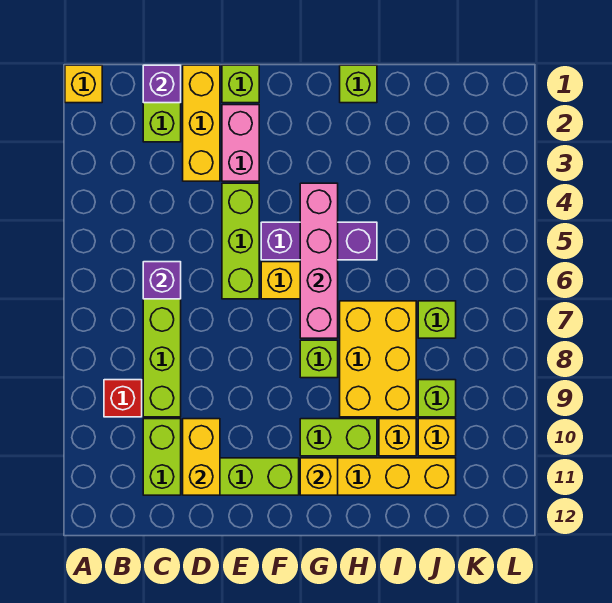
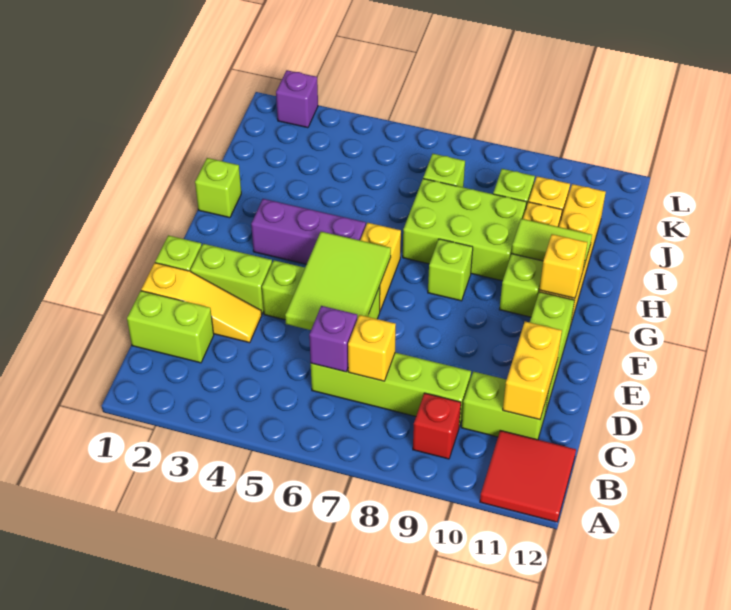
yellow 1x1 brick [65,65,102,103] -> yellow 1x1 brick moved to [348,315,396,381]
none -> red 2x2 tile [480,430,576,522]
purple 1x1 brick [143,65,181,103] -> purple 1x1 brick moved to [276,70,318,128]
yellow 1x3 brick [183,65,220,181] -> yellow 1x3 slope [141,263,262,343]
none -> lime 2x3 tile [285,232,391,330]
yellow 1x2 brick [183,419,220,495] -> yellow 1x2 brick turned to [503,322,562,420]
pink 1x2 brick [222,105,259,181] -> lime 1x2 brick [191,244,272,314]
purple 1x3 brick [261,222,377,260] -> purple 1x3 brick turned to [251,199,366,264]
pink 1x4 brick [300,183,338,338] -> none
yellow 2x3 brick [340,301,416,417] -> lime 2x3 brick [403,179,526,281]
none -> lime 1x2 tile [511,219,592,269]

